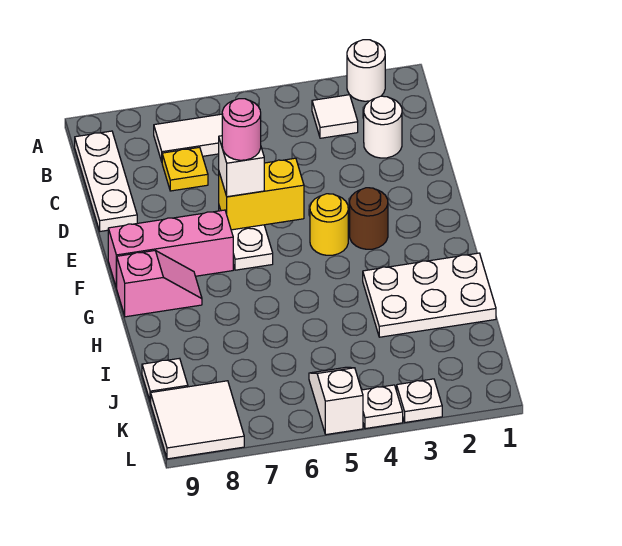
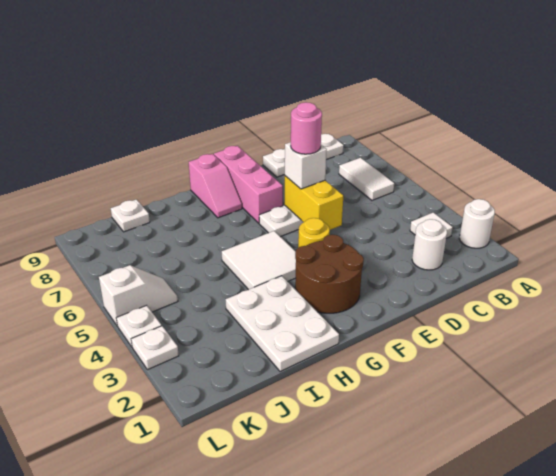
yellow 1x1 plate [162,147,208,191] -> none
brown 1x1 round brick [350,188,388,249] -> brown 2x2 round brick [295,235,364,313]
white 2x2 tile [151,381,244,459] -> white 2x2 tile moved to [222,231,296,290]

